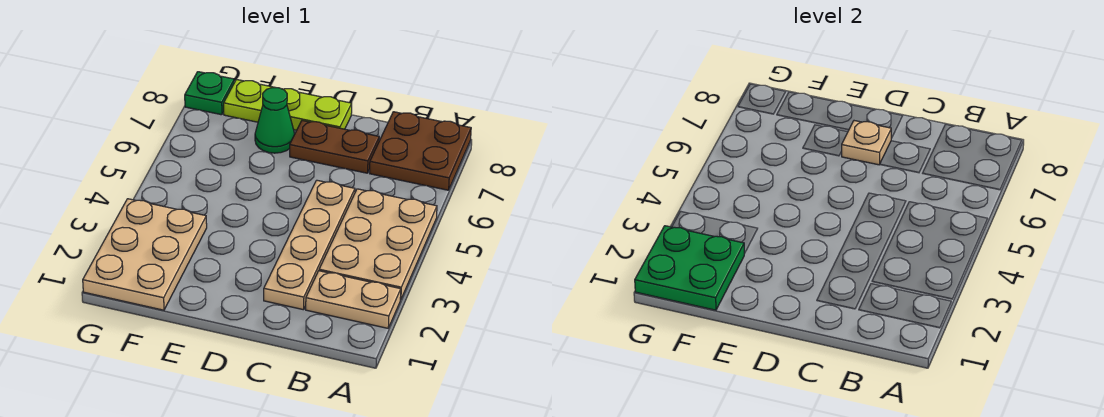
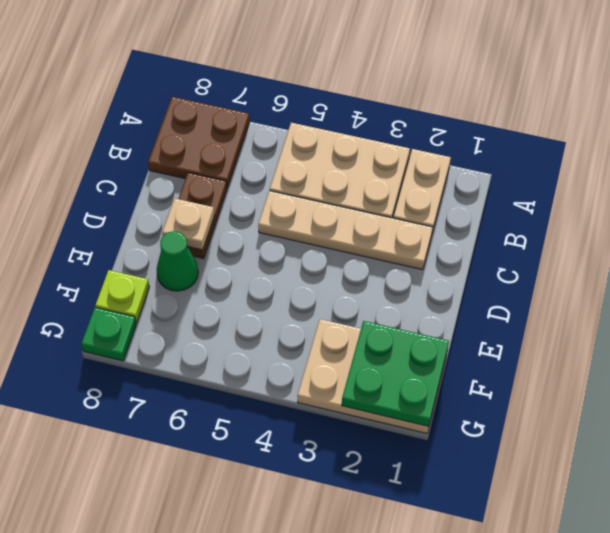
lime 1x3 plate [224,79,352,130] -> lime 1x1 plate [95,270,149,323]

